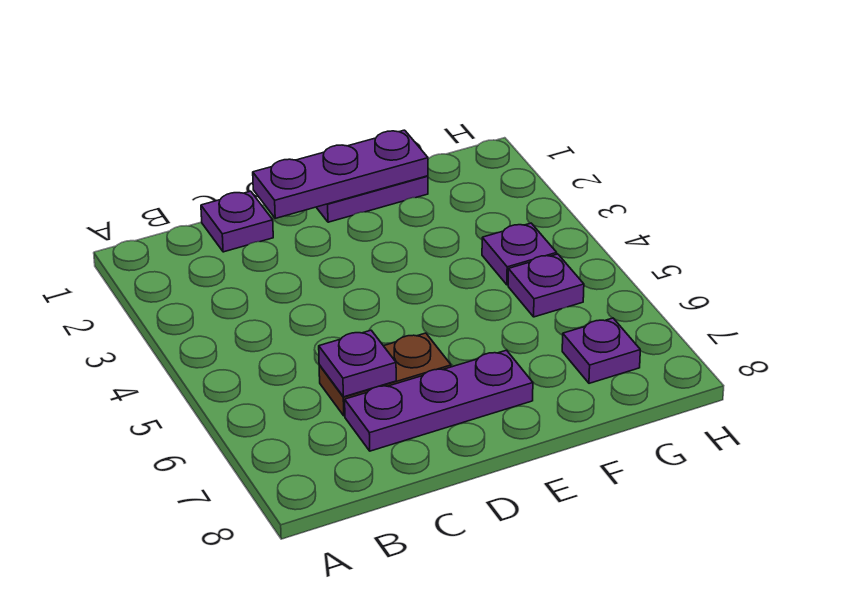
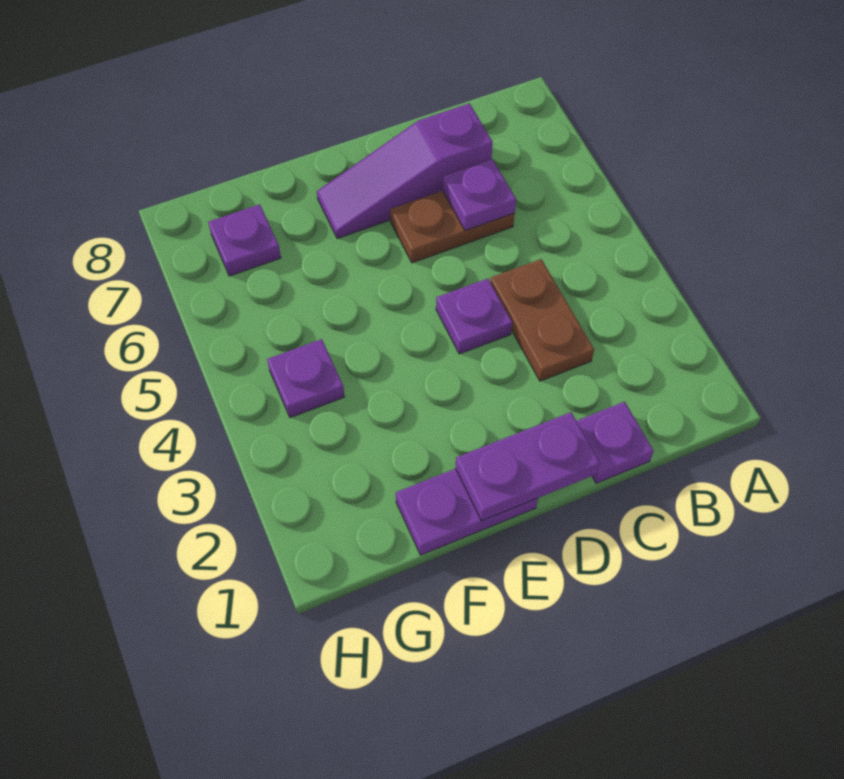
none -> brown 1x2 plate [490,259,594,381]
purple 1x3 plate [345,350,533,451] -> purple 1x3 slope [317,103,493,239]
purple 1x3 plate [253,130,428,218] -> purple 1x2 plate [455,412,600,521]
purple 1x1 plate [508,254,584,317] -> purple 1x1 plate moved to [436,279,512,354]

